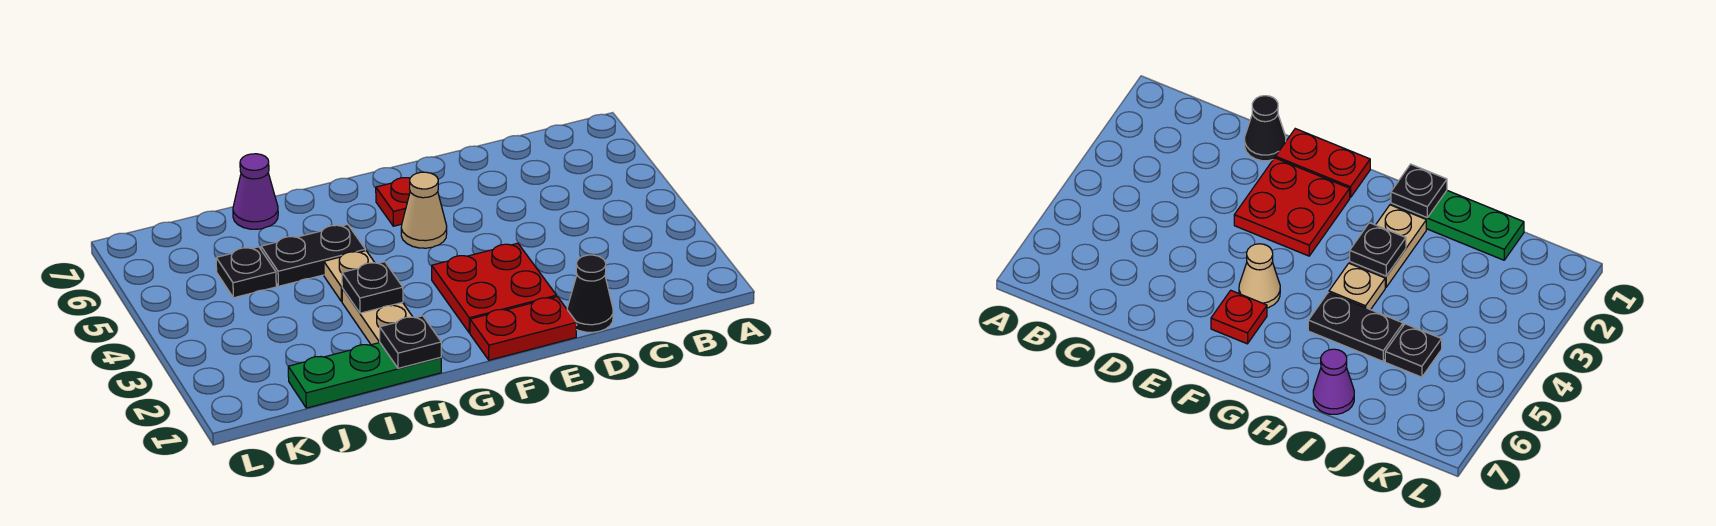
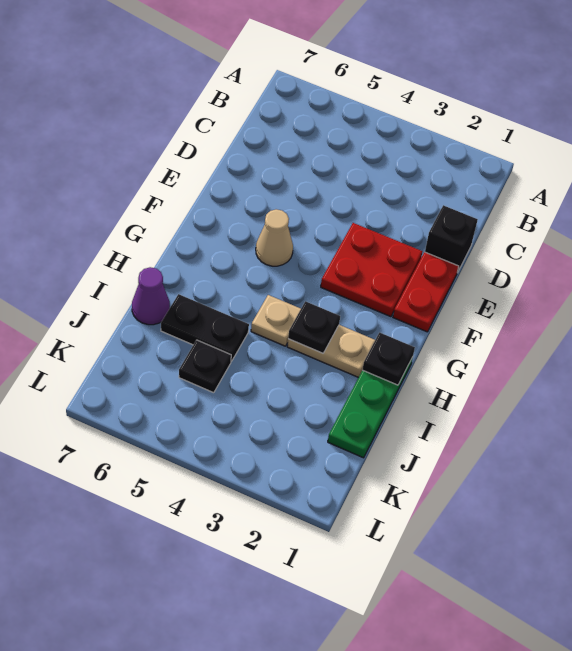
black 1x1 cone [567,255,613,332] -> black 1x1 brick [425,205,478,273]
red 1x1 plate [376,178,410,226] -> none
black 1x2 plate [261,224,365,286] -> black 1x2 plate turned to [161,294,249,361]

